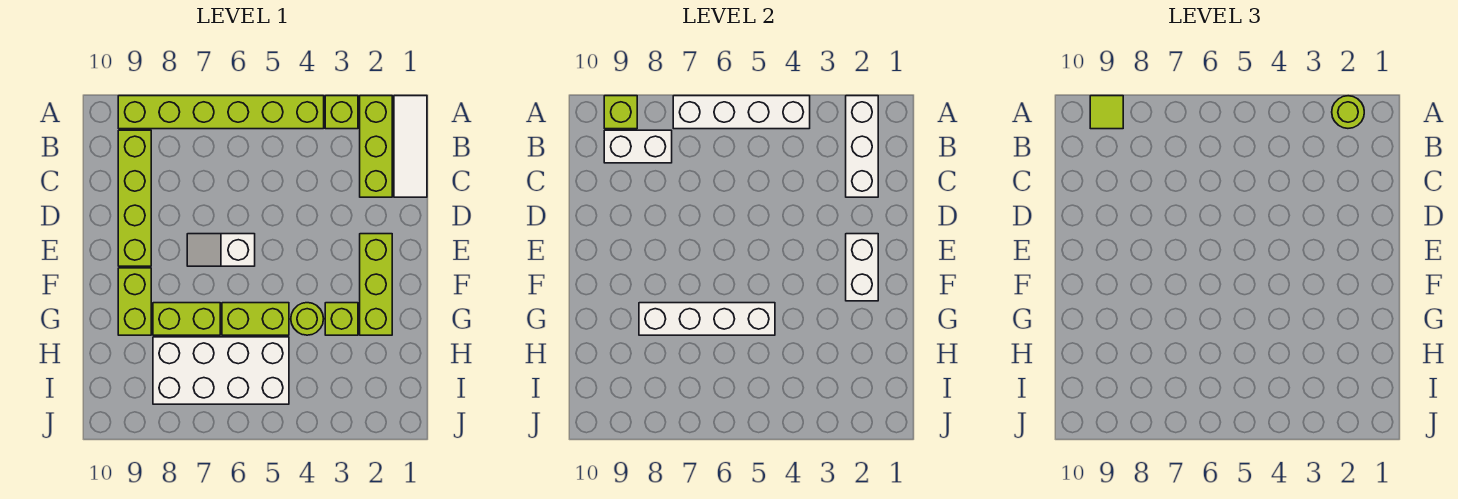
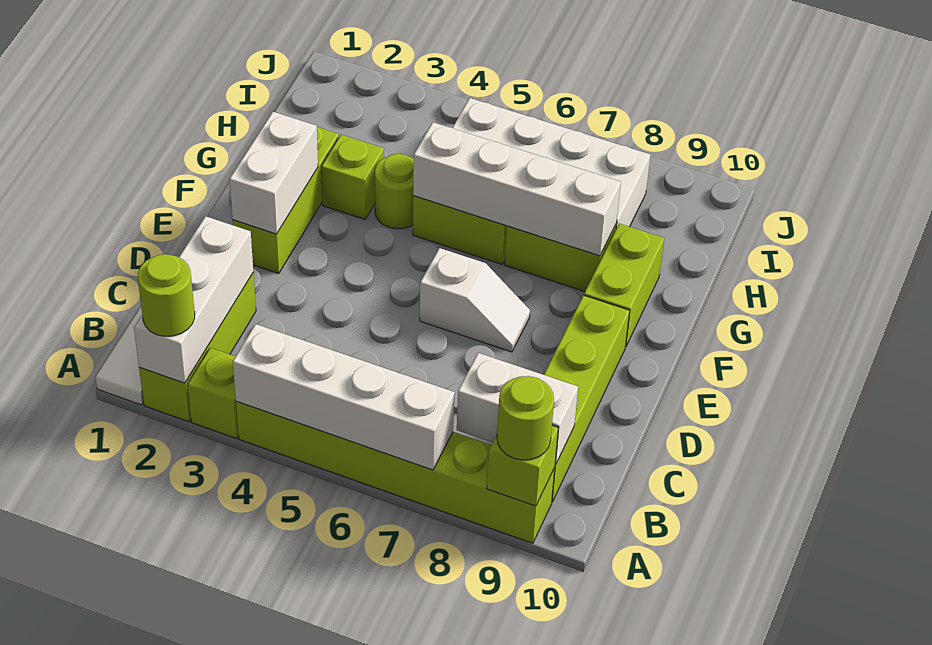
lime 1x1 tile [1090,96,1123,129] -> lime 1x1 round brick [497,376,554,460]

